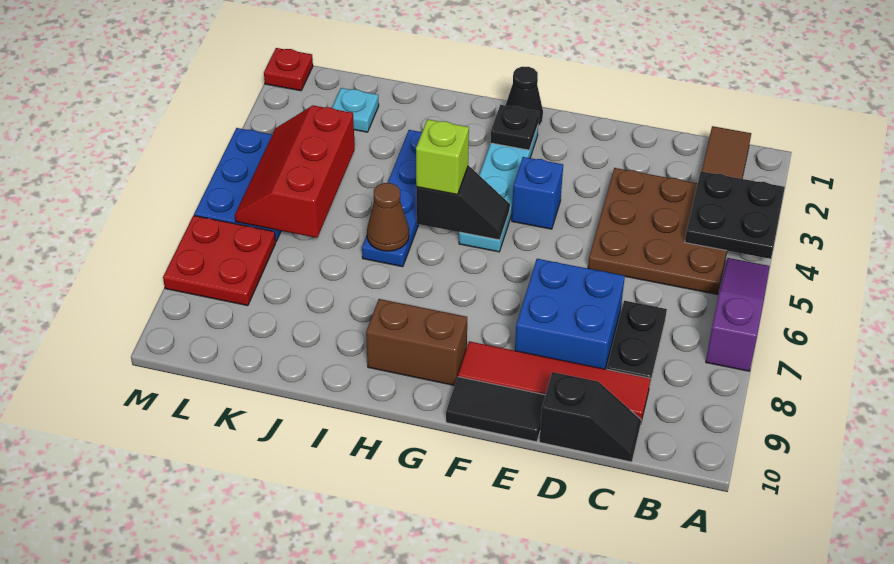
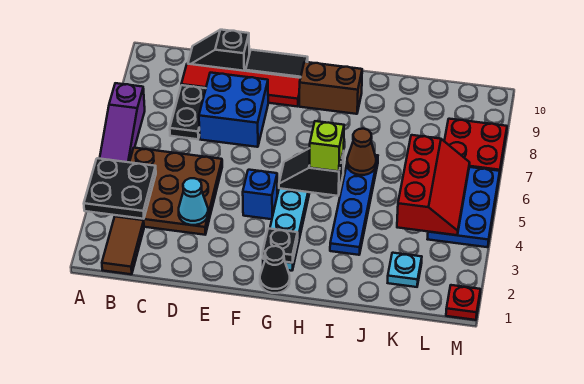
none -> cyan 1x1 cone [179,178,208,225]

